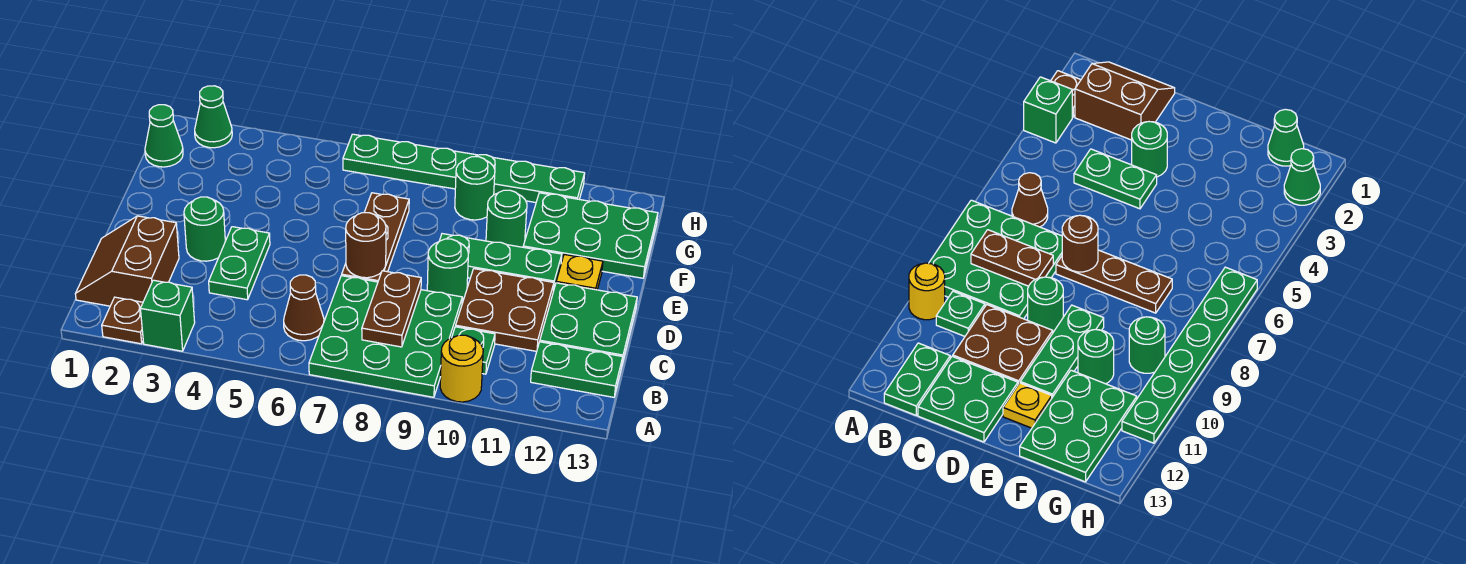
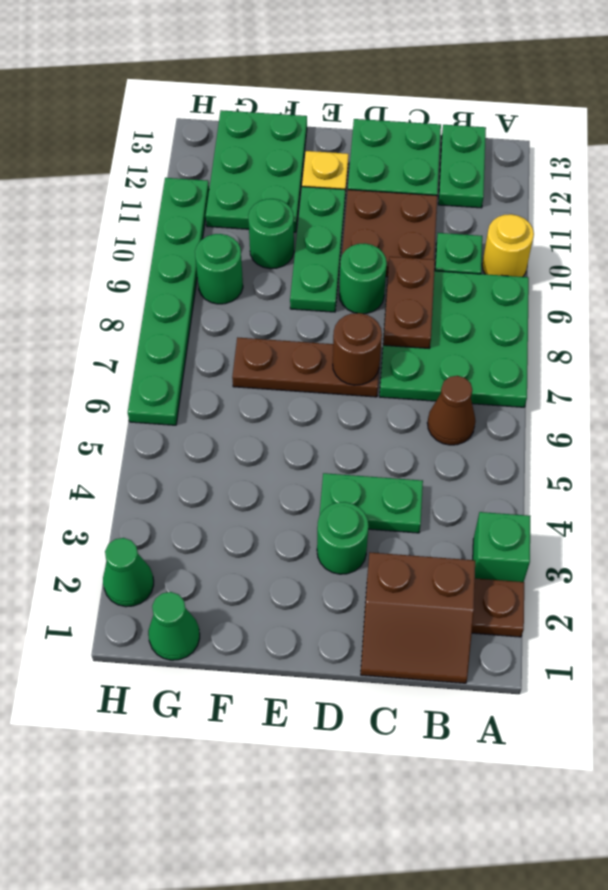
brown 1x2 plate [362,271,421,347] -> brown 1x2 plate turned to [383,257,435,348]

